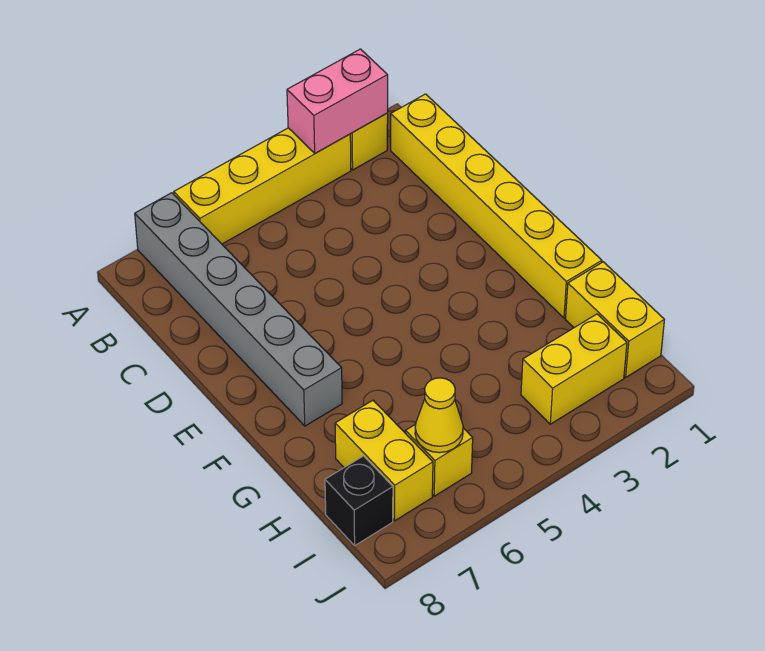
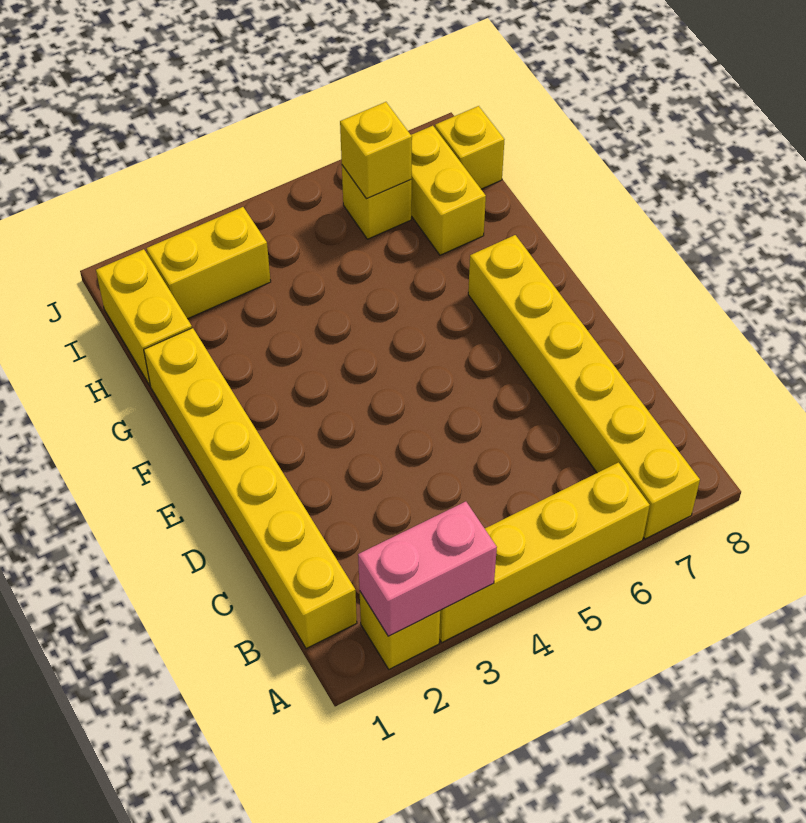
grey 1x6 brick [135,193,342,426] -> yellow 1x6 brick [468,235,700,539]
yellow 1x1 cone [415,378,463,453] -> yellow 1x1 brick [340,102,412,199]
black 1x1 brick [325,456,393,545] -> yellow 1x1 brick [435,106,505,189]

